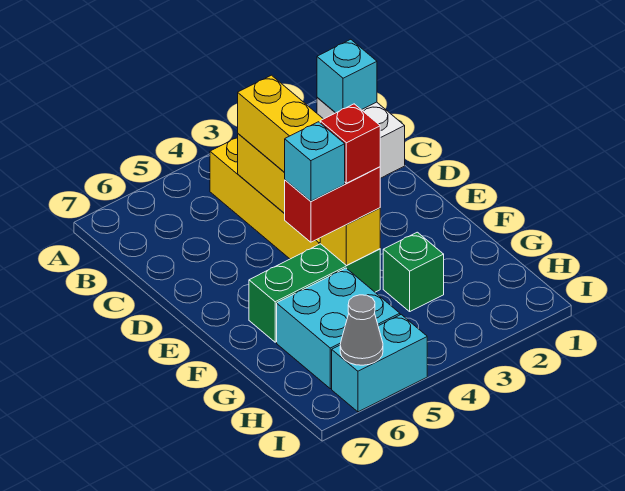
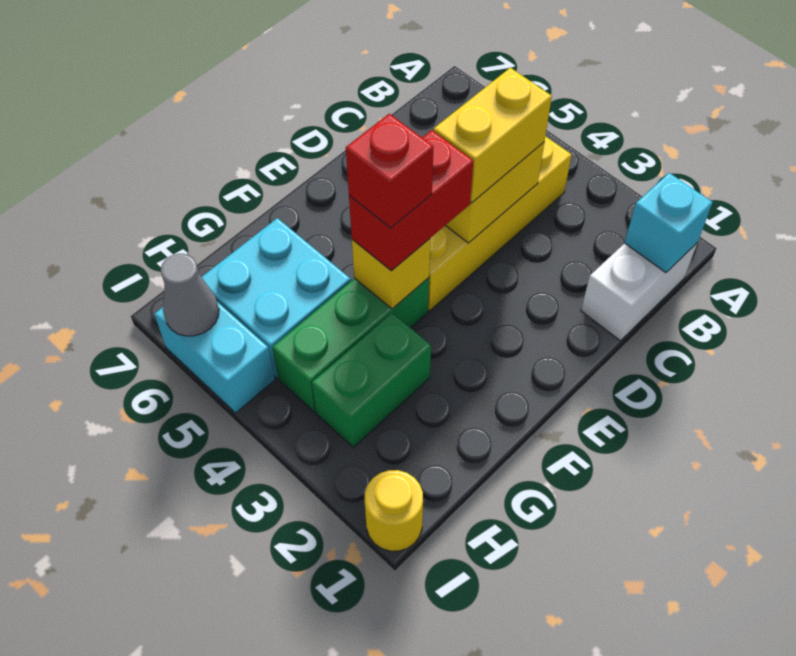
green 1x3 brick [249,244,380,342] -> green 1x3 brick turned to [272,278,429,412]
red 1x2 brick [285,167,380,242] -> red 1x2 brick turned to [349,130,473,271]
cyan 1x1 brick [285,122,345,201] -> none
green 1x1 brick [383,232,444,311] -> green 1x2 brick [312,313,431,447]
none -> yellow 1x1 round brick [365,470,423,551]

